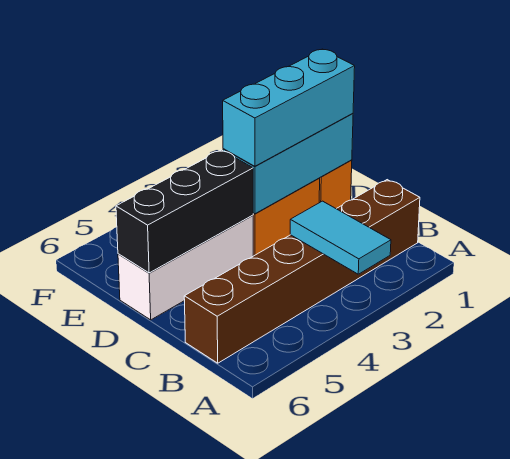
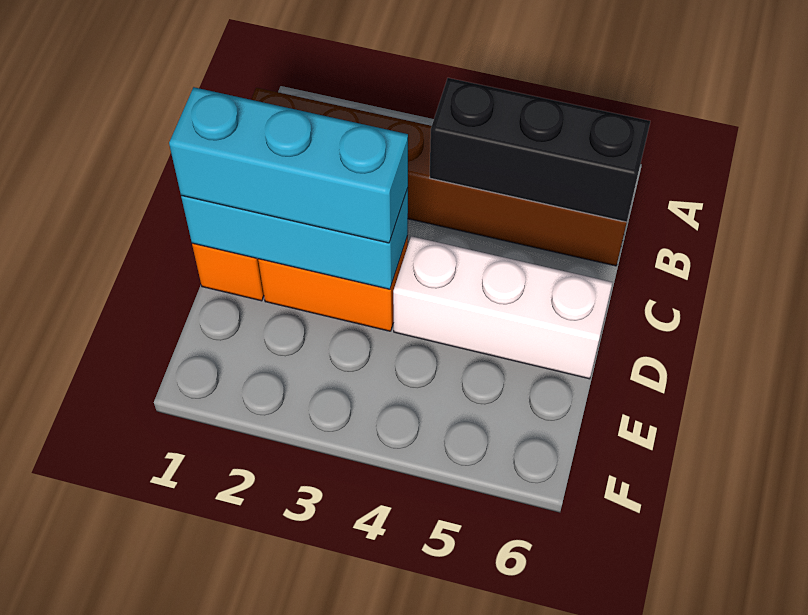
cyan 1x2 tile [290,201,391,274] -> none
black 1x3 brick [116,150,253,273] -> black 1x3 brick moved to [430,78,650,222]

